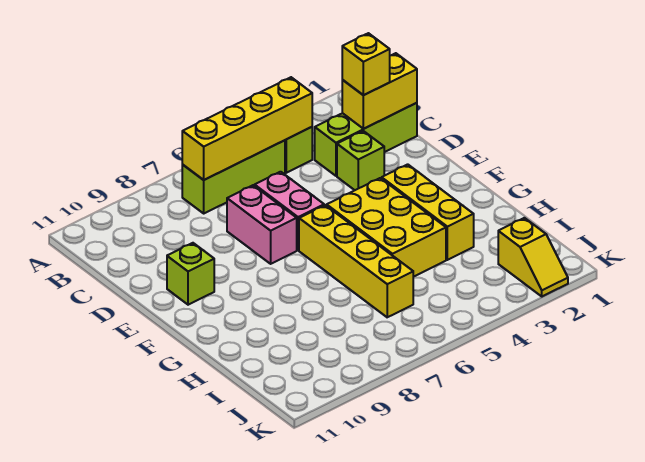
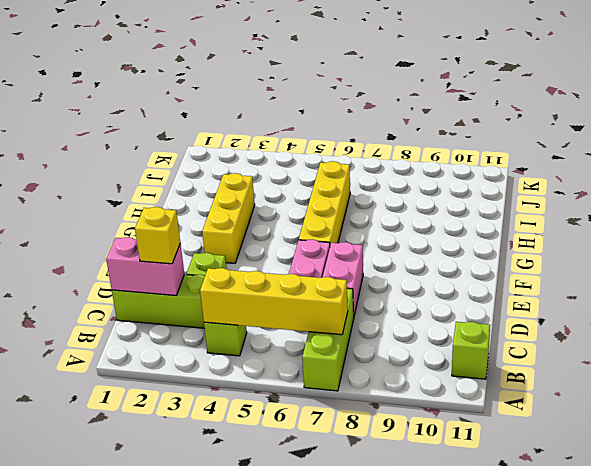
lime 1x3 brick [182,140,285,213] -> lime 1x3 brick turned to [302,288,354,391]
yellow 1x2 brick [342,53,417,129] -> pink 1x2 brick [106,237,184,296]
lime 1x1 brick [167,243,214,305] -> lime 1x1 brick moved to [452,322,490,379]
yellow 2x3 brick [327,178,446,277] -> none
yellow 1x2 slope [498,218,568,296] -> none

